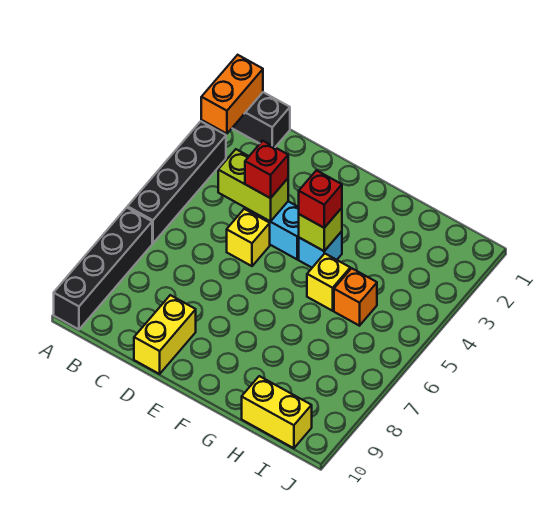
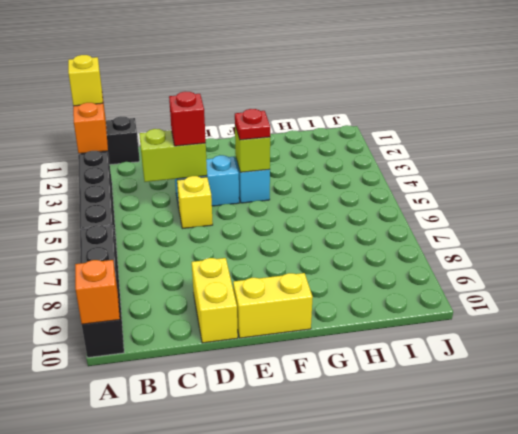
red 1x1 brick [299,170,342,228] -> red 1x1 plate [235,109,270,140]
yellow 1x1 brick [307,254,350,311] -> yellow 1x1 brick moved to [68,55,103,106]
orange 1x1 brick [334,268,377,326] -> orange 1x1 brick moved to [75,260,120,324]
yellow 1x2 brick [242,376,312,448] -> yellow 1x2 brick moved to [233,273,313,338]

